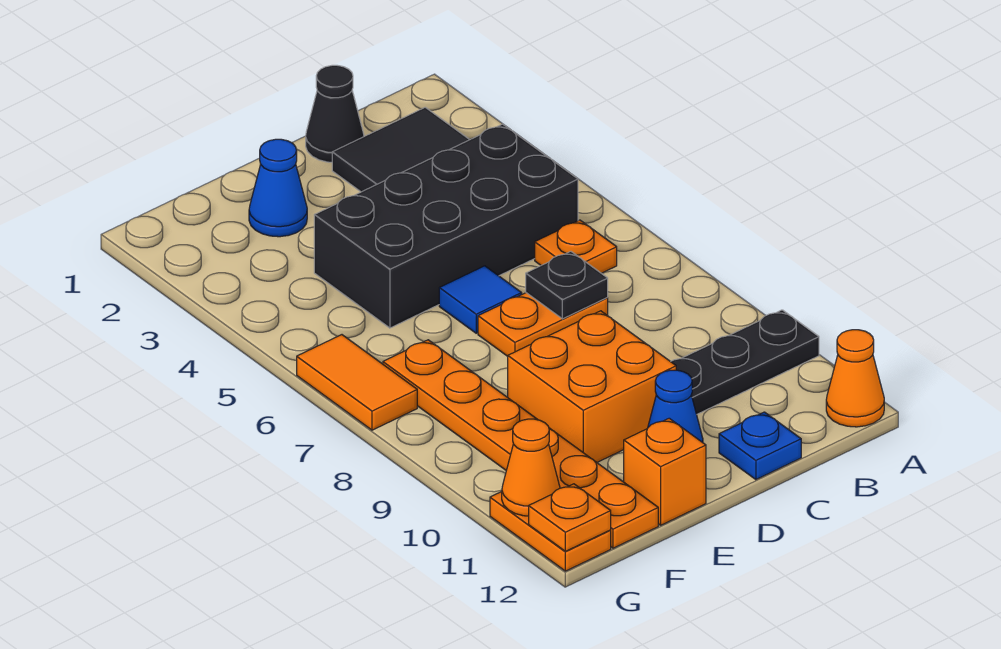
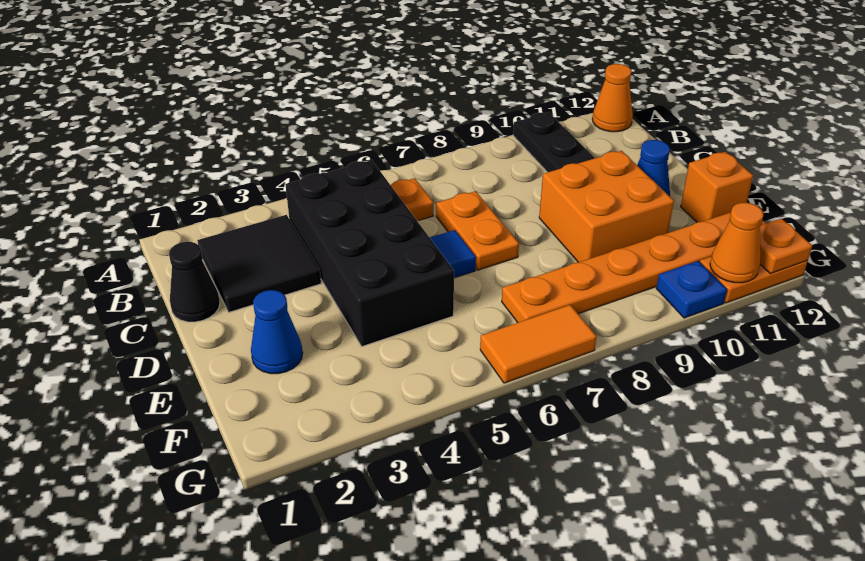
black 1x1 plate [526,251,608,319] -> none
blue 1x1 plate [719,412,801,480] -> blue 1x1 plate moved to [656,261,727,318]

